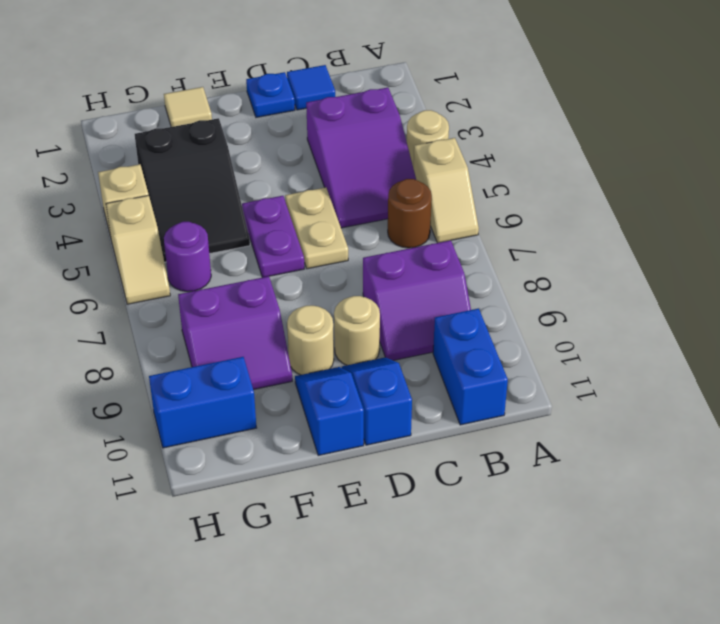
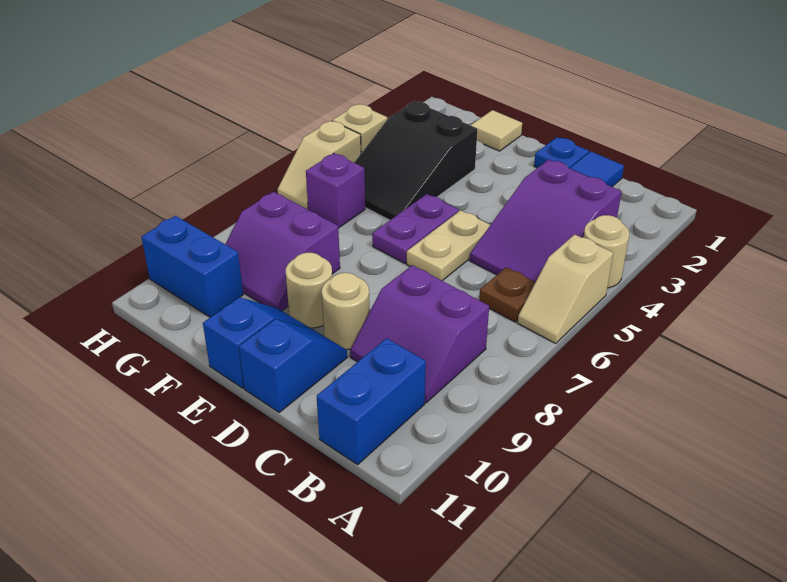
brown 1x1 round brick [388,179,432,248] -> brown 1x1 plate [479,267,536,322]
purple 1x1 round brick [164,222,211,292] -> purple 1x1 brick [306,153,365,228]

